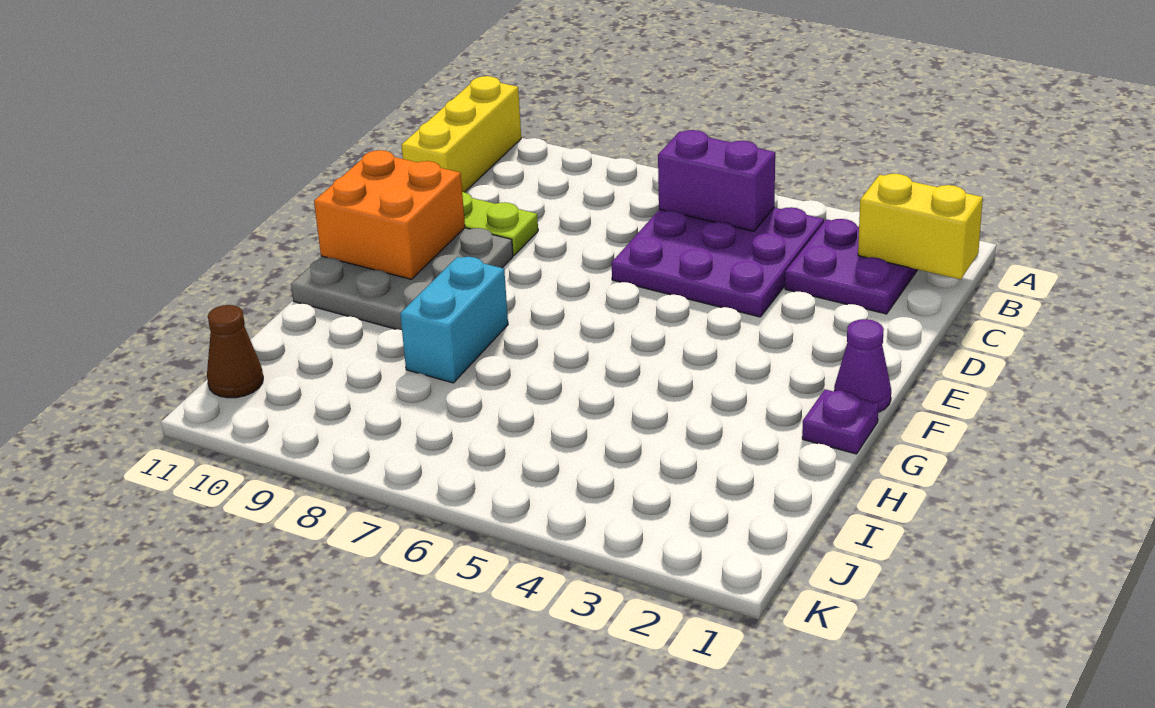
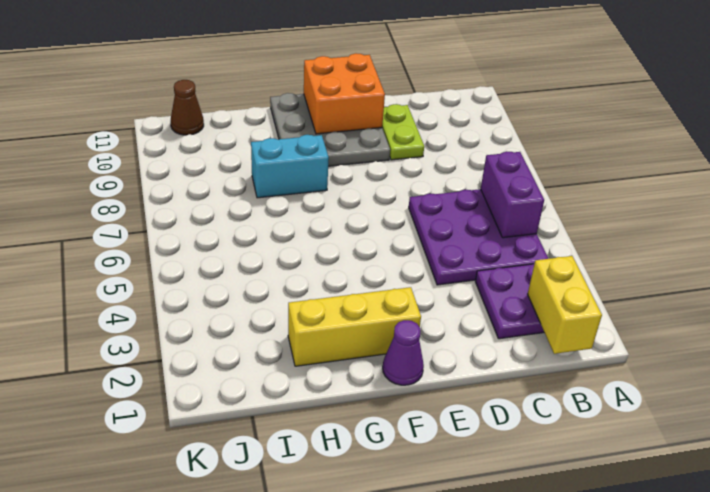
yellow 1x3 brick [401,76,521,192] -> yellow 1x3 brick moved to [288,287,421,366]
purple 1x1 plate [802,389,879,454] -> none

